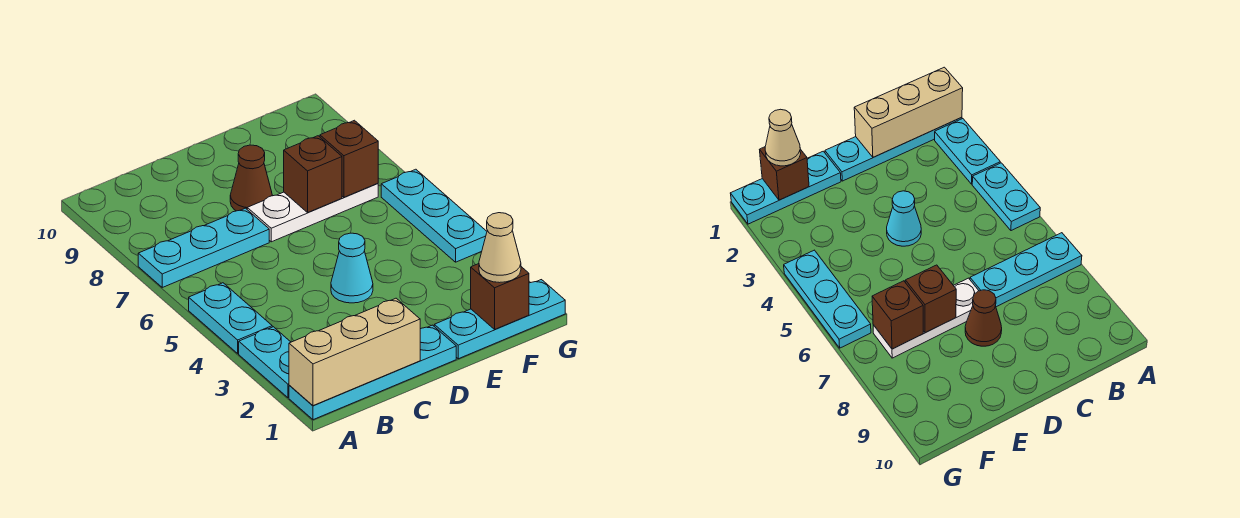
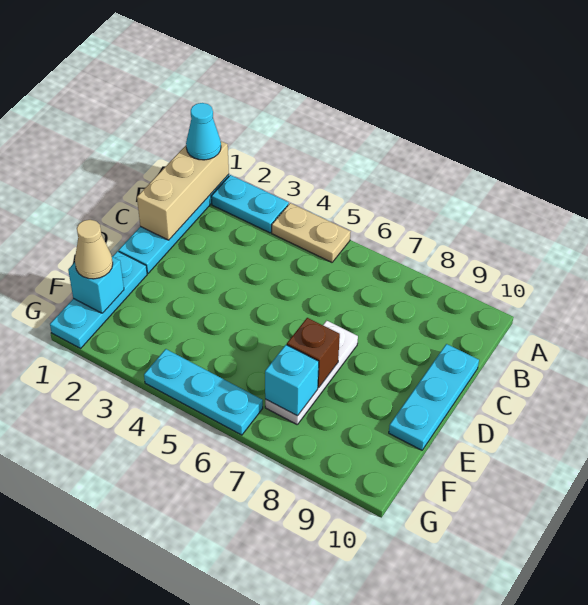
cyan 1x2 plate [189,283,272,353] -> tan 1x2 plate [272,203,351,262]
cyan 1x3 plate [138,208,269,287] -> cyan 1x3 plate moved to [389,344,479,450]
cyan 1x1 cone [331,233,373,303] -> cyan 1x1 cone moved to [186,103,221,160]
brown 1x1 cone [230,145,272,211] -> none
brown 1x1 brick [471,264,529,329] -> cyan 1x1 brick [68,257,124,313]
brown 1x1 brick [320,120,378,197] -> cyan 1x1 brick [265,345,319,416]

